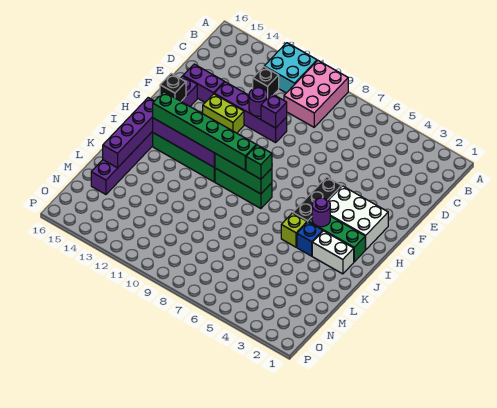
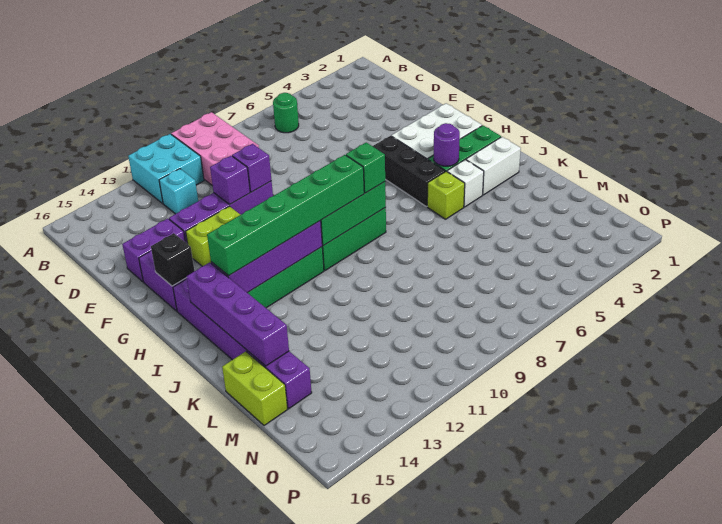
none -> green 1x1 round brick [273,93,299,133]
black 1x1 brick [253,67,279,98] -> cyan 1x1 brick [159,169,198,214]
purple 1x1 round brick [249,88,267,116] -> purple 1x1 brick [210,156,250,205]
blue 1x1 brick [297,222,323,256] -> white 1x1 brick [447,160,484,207]
none -> lime 1x2 brick [222,351,288,426]

